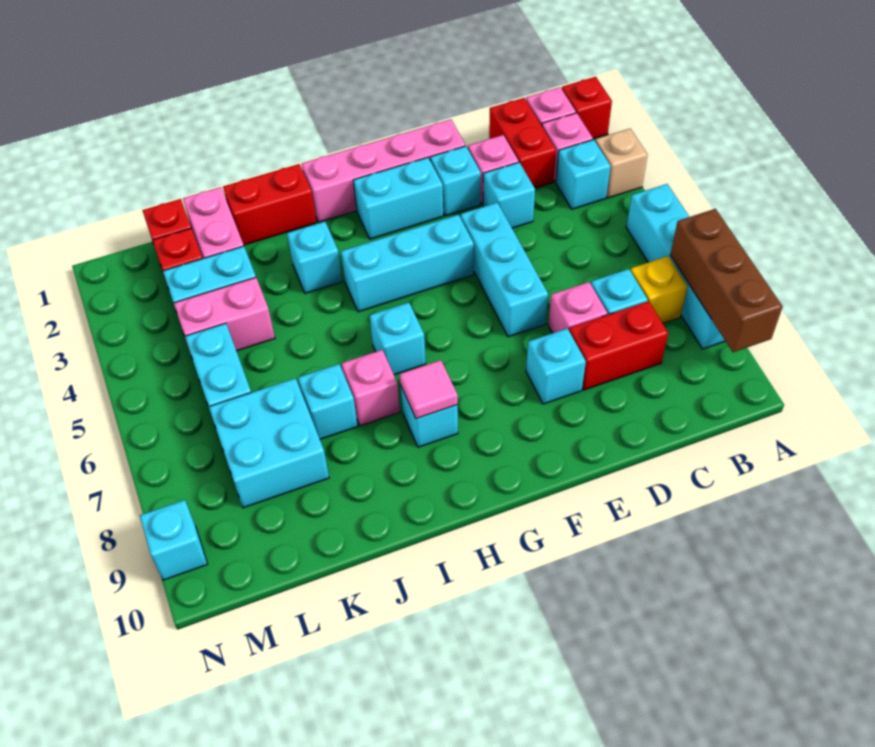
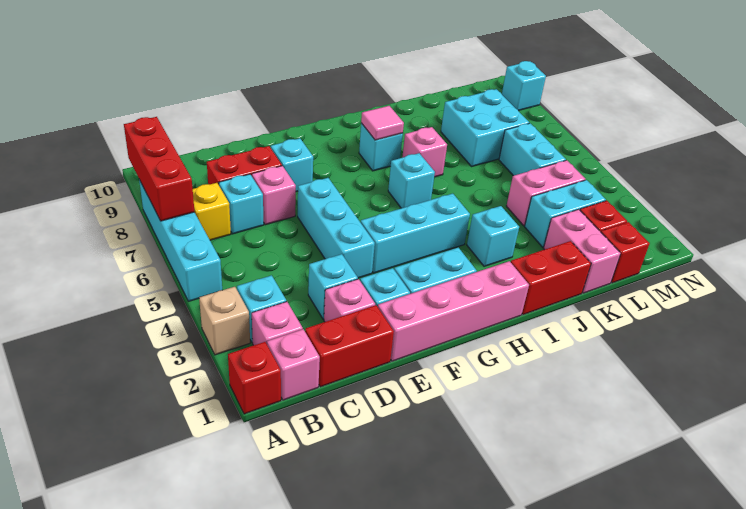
brown 1x3 brick [670,209,783,352] -> red 1x3 brick [124,117,195,221]
red 1x2 brick [489,98,556,188] -> red 1x2 brick turned to [305,305,394,387]
cyan 1x1 brick [298,364,358,439] -> none

